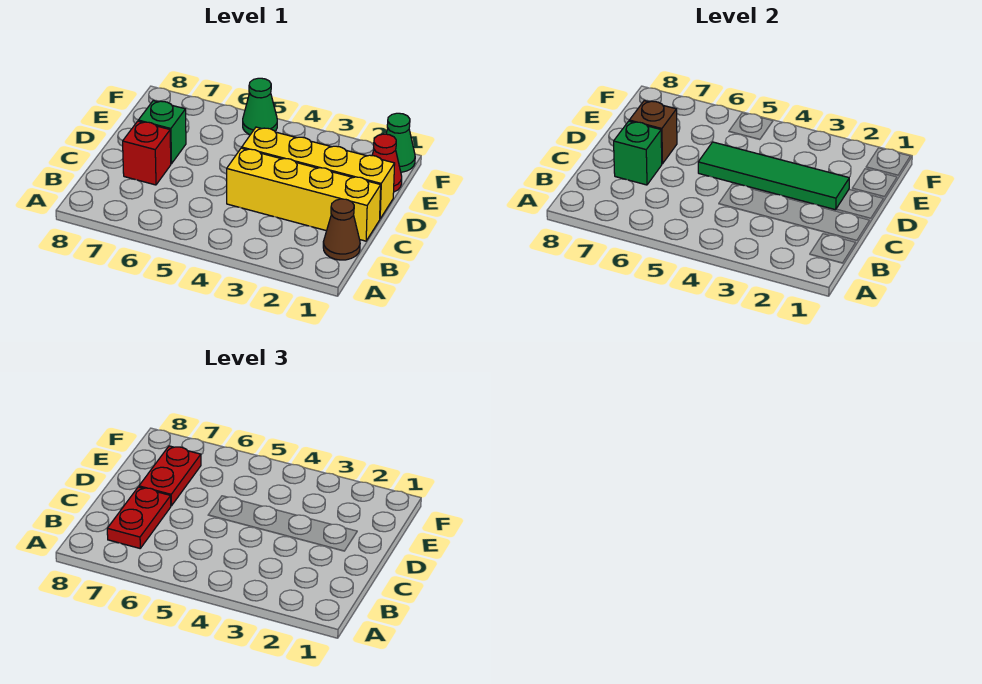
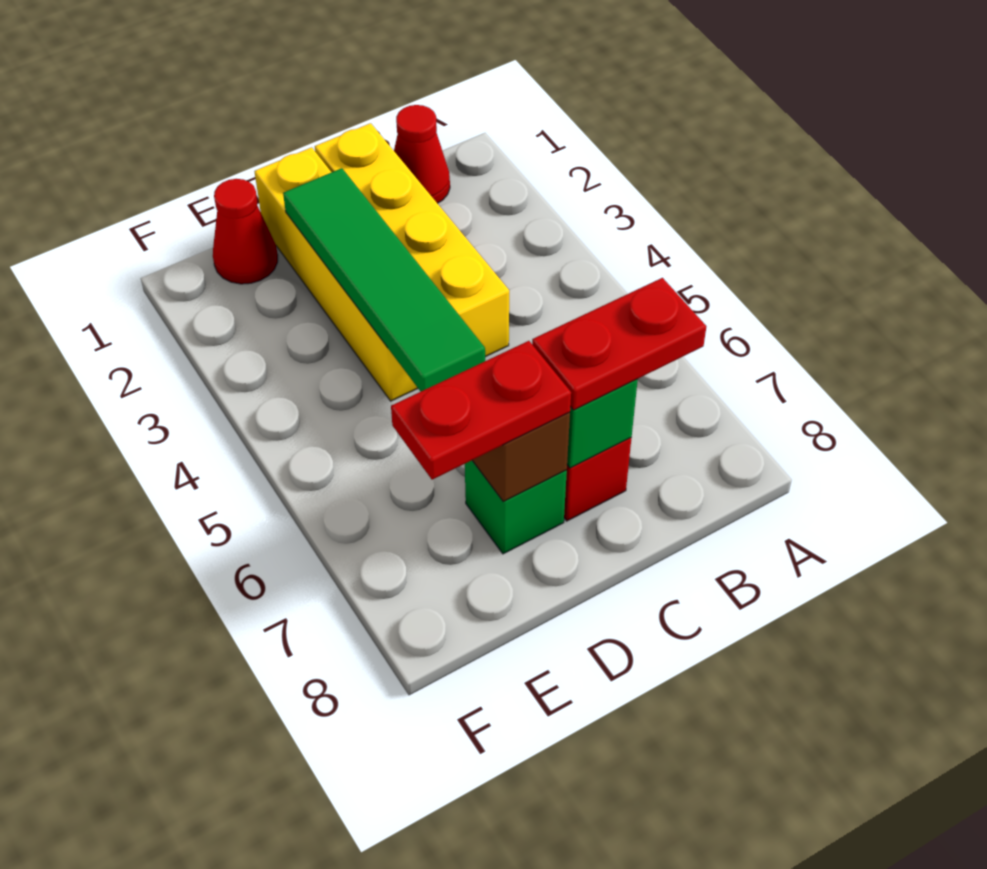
brown 1x1 cone [323,199,360,260] -> red 1x1 cone [394,105,450,203]
green 1x1 cone [386,113,415,172] -> none
green 1x1 cone [243,78,277,135] -> none

